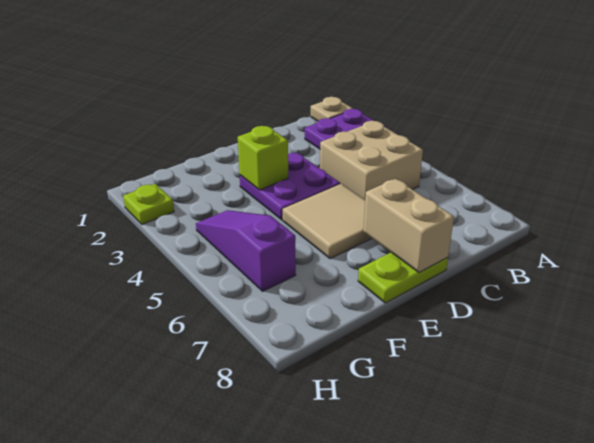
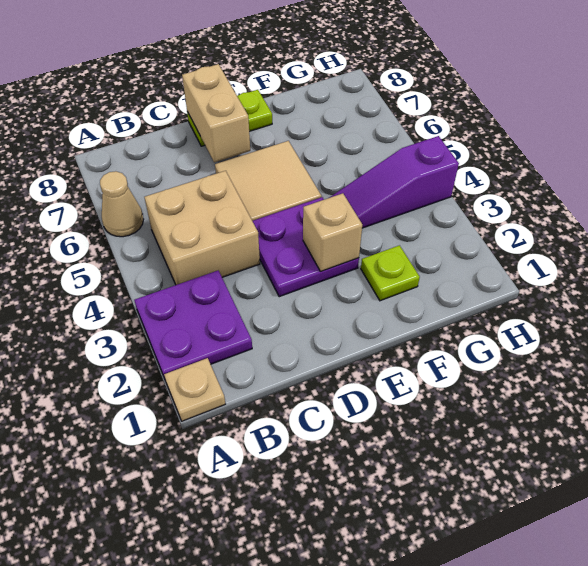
none -> tan 1x1 cone [100,171,144,237]
lime 1x1 brick [238,126,288,190] -> tan 1x1 brick [303,193,362,271]
purple 1x3 slope [196,210,296,291] -> purple 1x3 slope turned to [329,136,459,228]
lime 1x1 plate [123,184,174,224] -> lime 1x1 plate moved to [361,245,420,301]

